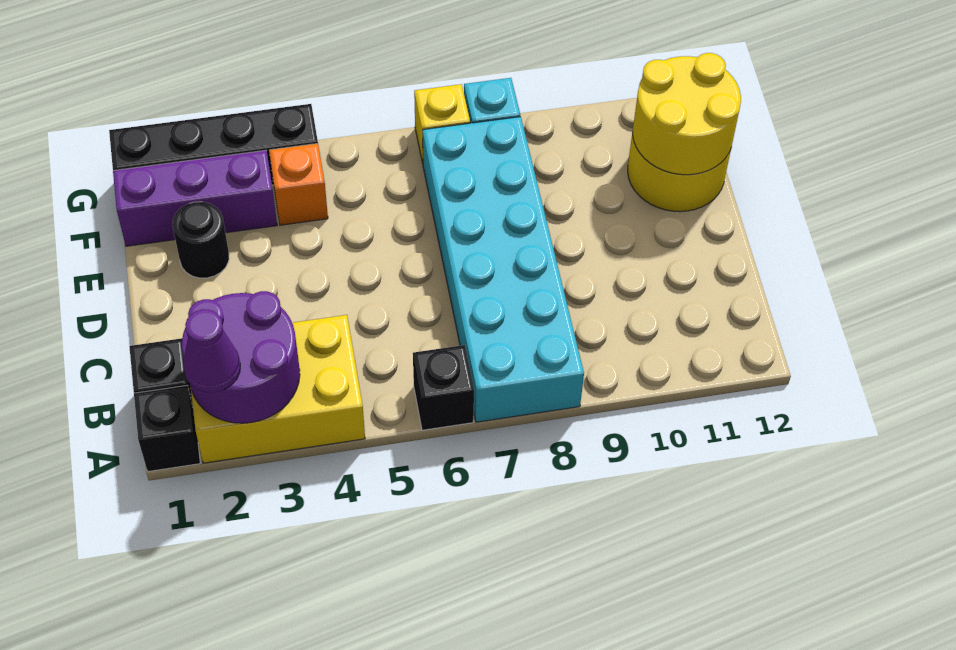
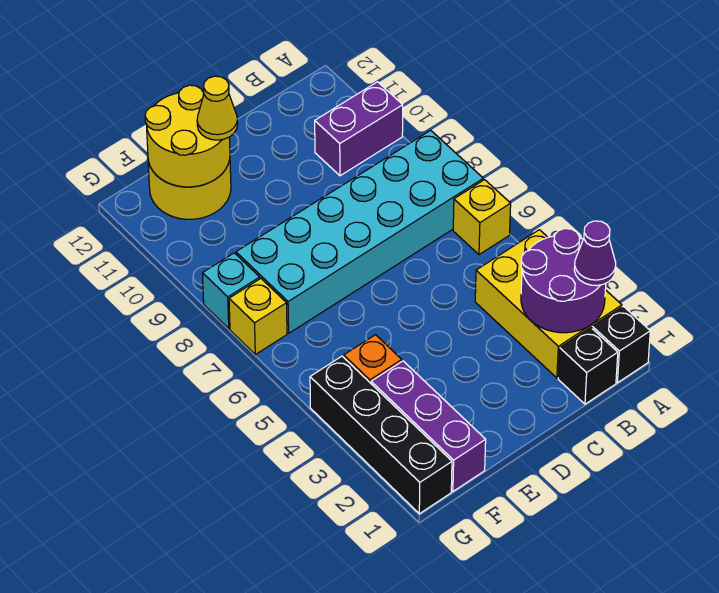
black 1x1 brick [413,345,474,430] -> yellow 1x1 brick [453,180,511,255]
none -> purple 1x2 brick [315,82,403,176]
black 1x1 round brick [172,202,229,278] -> none
none -> yellow 1x1 cone [197,76,238,140]

